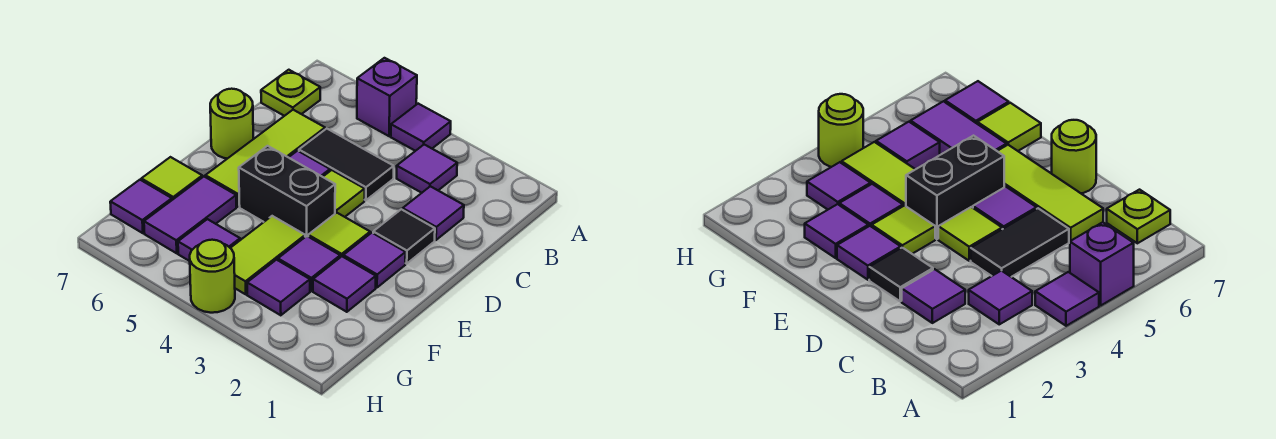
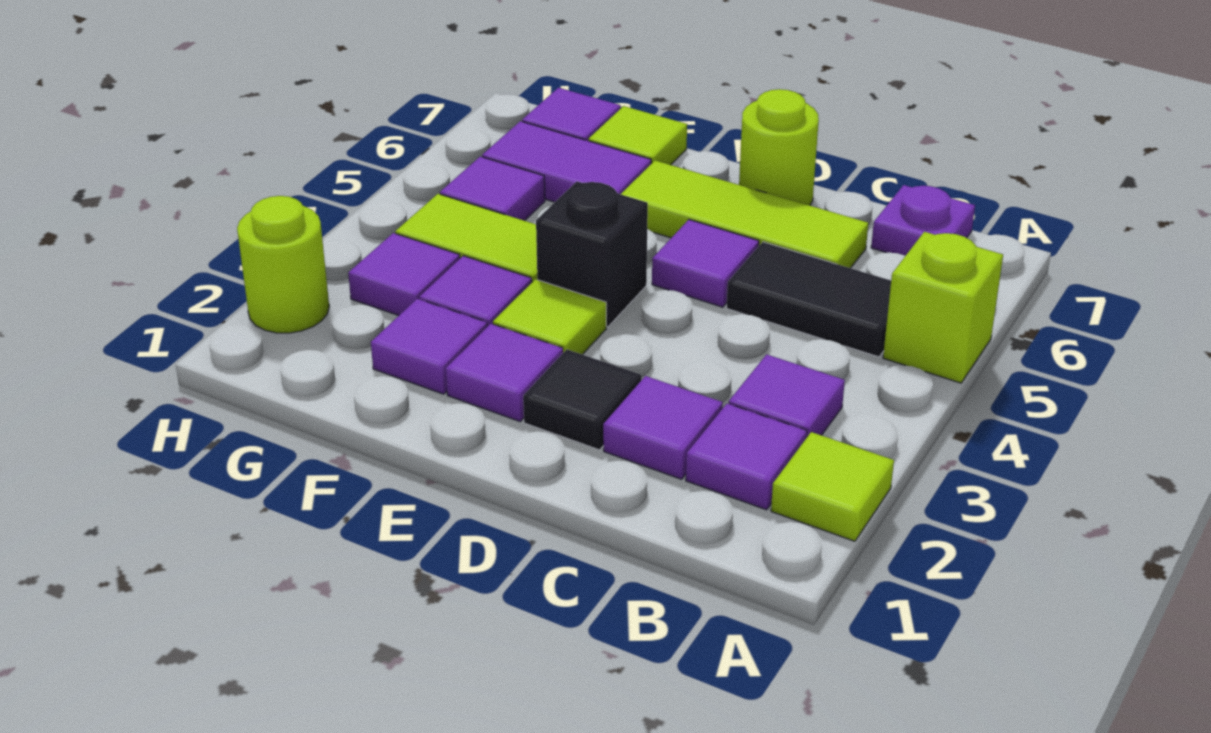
purple 1x1 tile [391,104,451,151] -> purple 1x1 tile moved to [686,404,807,510]
purple 1x1 brick [357,58,417,136] -> lime 1x1 brick [883,232,1003,383]
lime 1x1 plate [261,70,320,116] -> purple 1x1 plate [871,185,975,256]
black 1x2 tile [299,129,394,200] -> black 1x2 tile turned to [727,242,891,357]
lime 1x1 tile [323,170,365,217] -> lime 1x1 tile moved to [771,432,894,541]
black 1x2 brick [239,146,335,237] -> black 1x1 brick [536,181,648,327]
lime 1x1 round brick [190,240,235,313] -> lime 1x1 round brick moved to [237,196,329,333]

